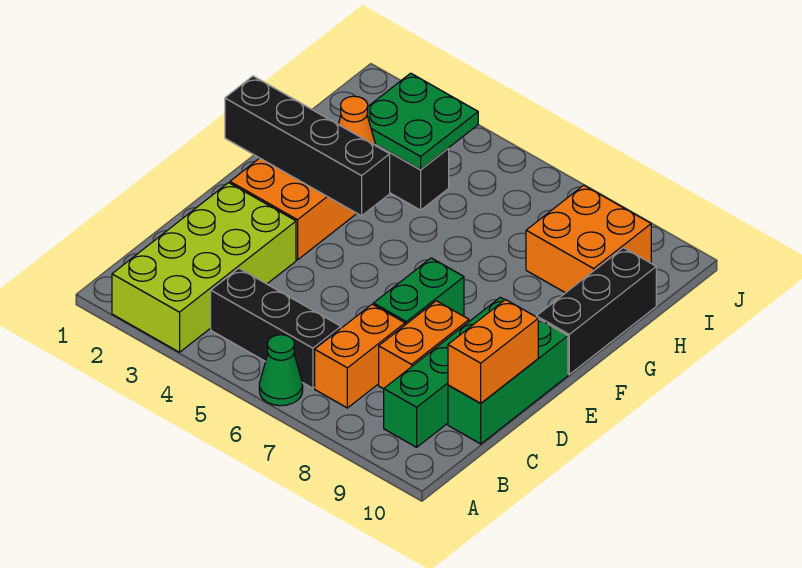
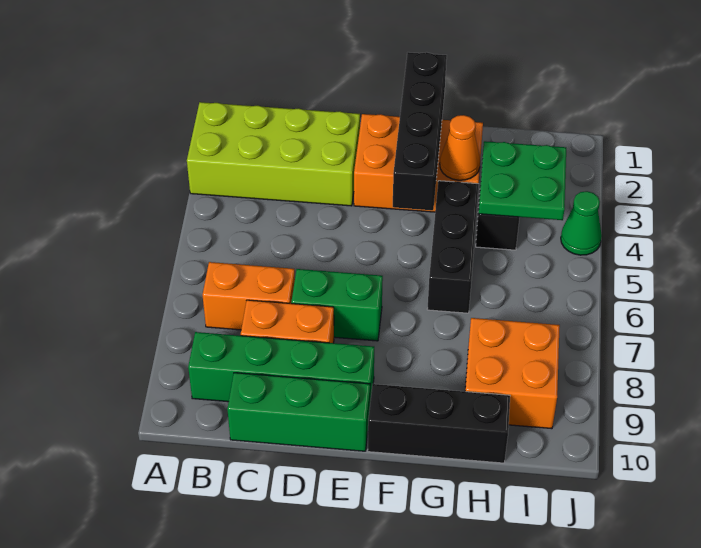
green 1x1 cone [259,335,303,406] -> green 1x1 cone moved to [561,191,602,255]
black 1x3 brick [211,268,341,388] -> black 1x3 brick moved to [427,181,479,313]
orange 1x2 brick [448,300,538,403] -> none

